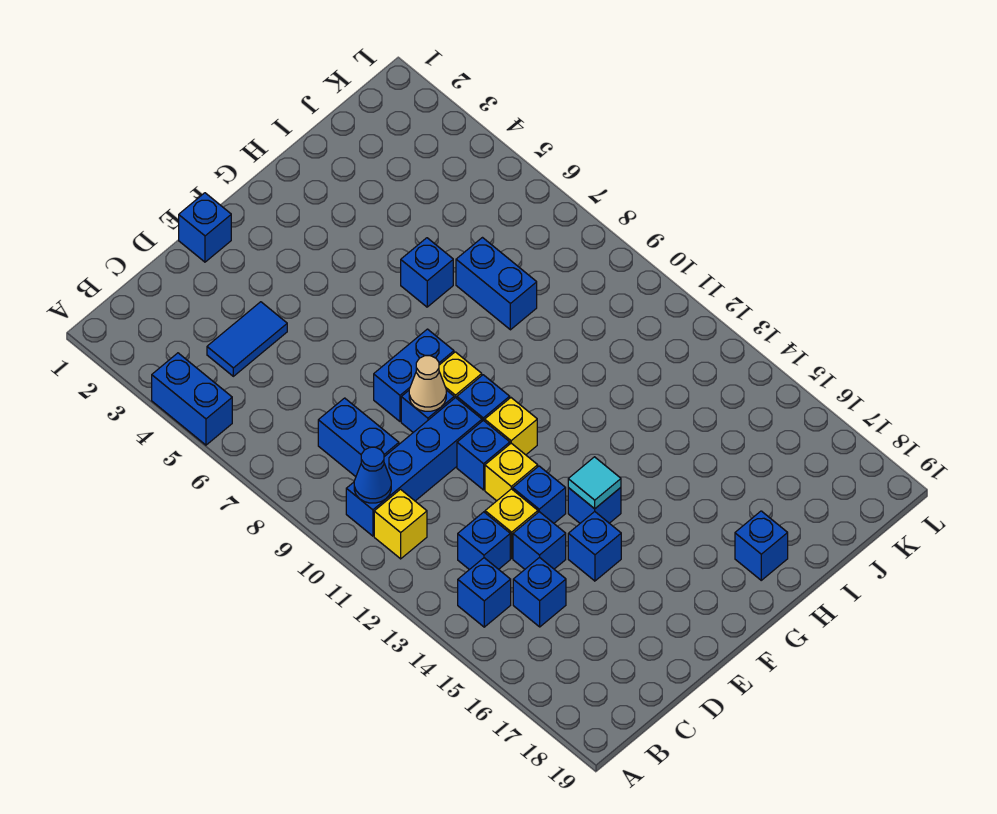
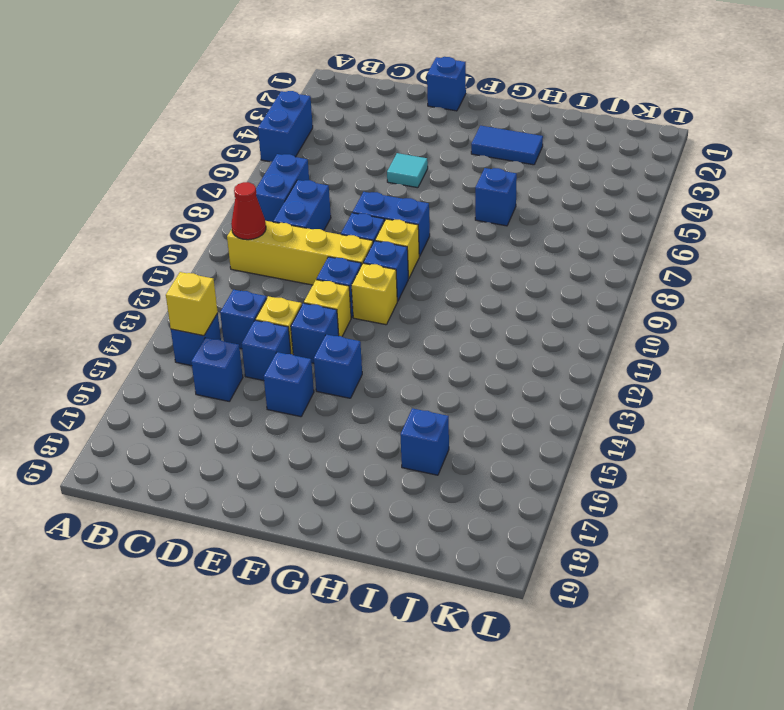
blue 1x4 brick [346,398,482,536] -> yellow 1x4 brick [227,221,373,285]
blue 1x1 cone [354,447,391,503] -> red 1x1 cone [231,182,266,240]
yellow 1x1 brick [374,489,427,559] -> yellow 1x1 brick moved to [166,272,218,336]
blue 1x2 tile [207,302,287,376] -> blue 1x2 tile moved to [471,126,543,165]
tan 1x1 cone [409,356,446,411] -> none
cyan 1x1 tile [568,457,621,509] -> cyan 1x1 tile moved to [387,153,428,188]
blue 1x1 brick [735,511,788,580] -> blue 1x1 brick moved to [400,408,449,475]
blue 1x2 brick [456,238,537,330] -> blue 1x2 brick moved to [256,154,309,222]

